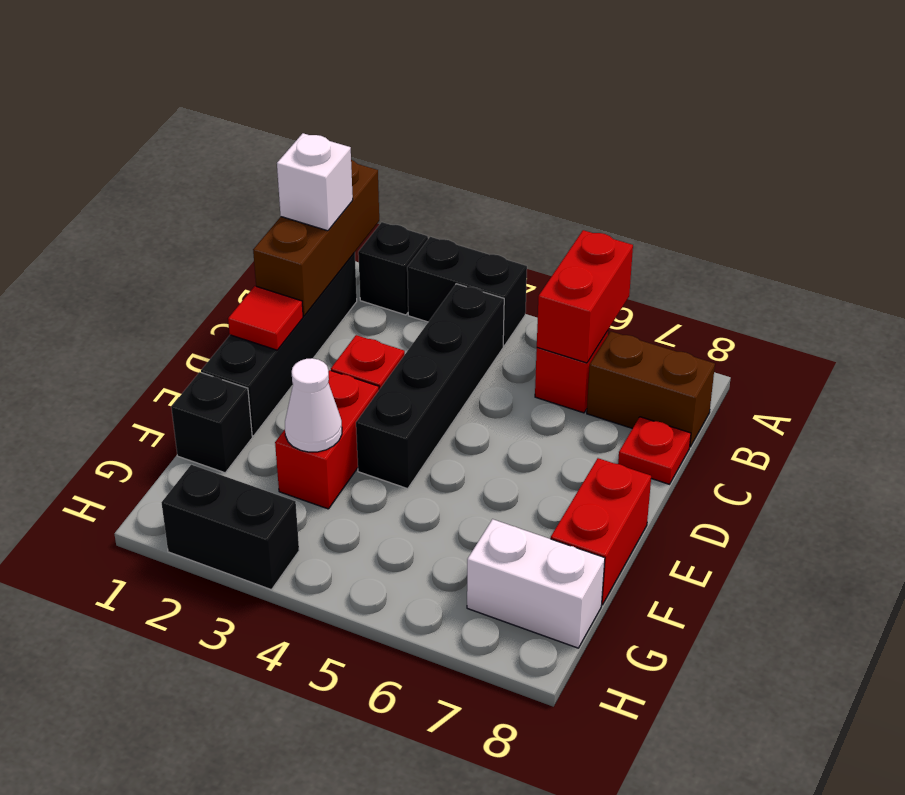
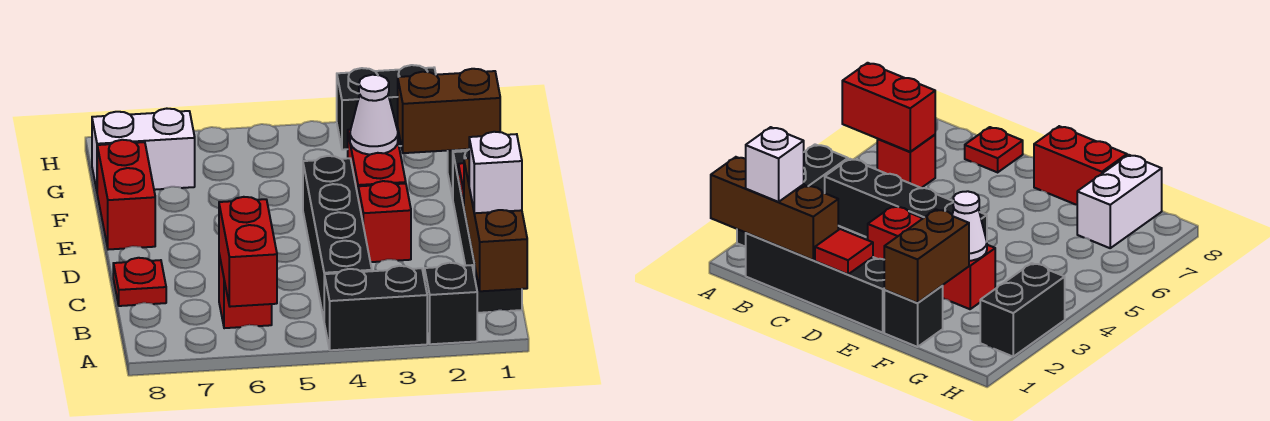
brown 1x2 brick [587,331,715,447] -> brown 1x2 brick moved to [398,69,500,153]

